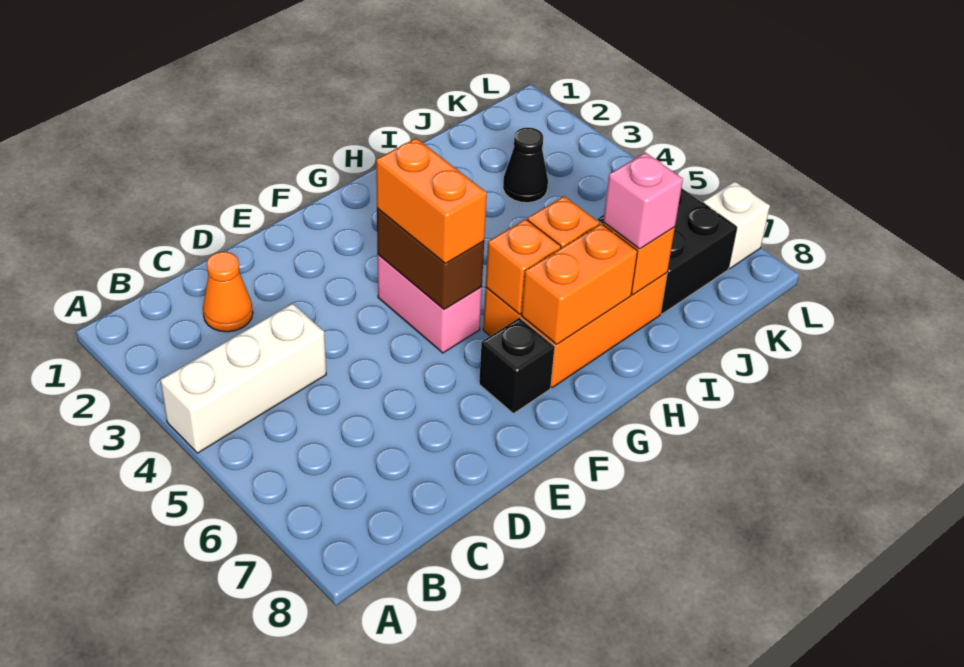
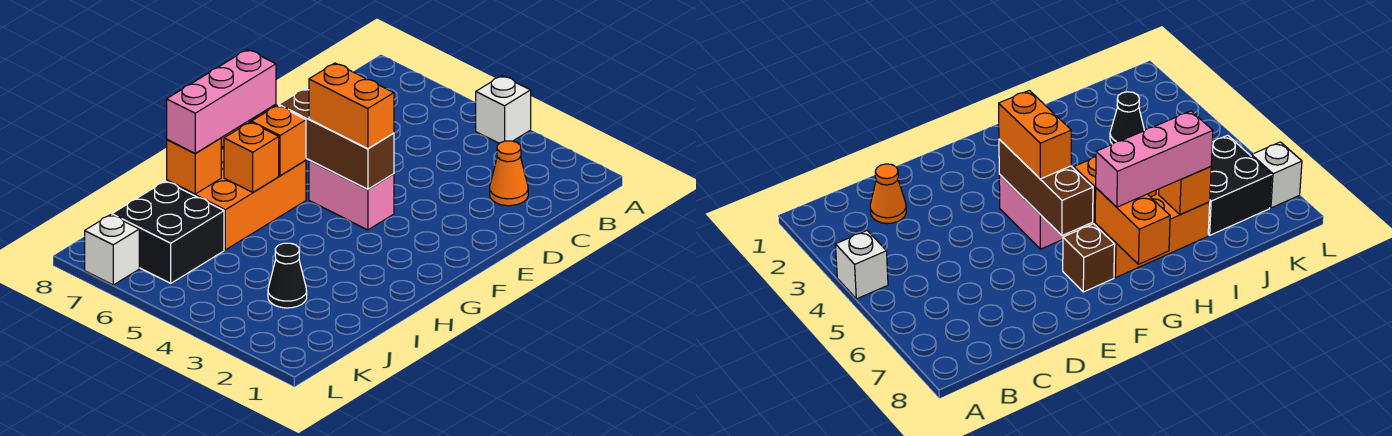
white 1x3 brick [160,303,326,453] -> white 1x1 brick [476,76,531,143]
brown 1x2 brick [377,208,484,310] -> brown 1x3 brick [279,89,394,189]
black 1x1 brick [479,318,555,414] -> brown 1x1 brick [1063,224,1115,292]
orange 1x2 brick [521,224,638,345] -> orange 1x2 brick turned to [1095,188,1170,264]
pink 1x1 brick [603,152,683,249] -> pink 1x3 brick [167,49,276,153]

